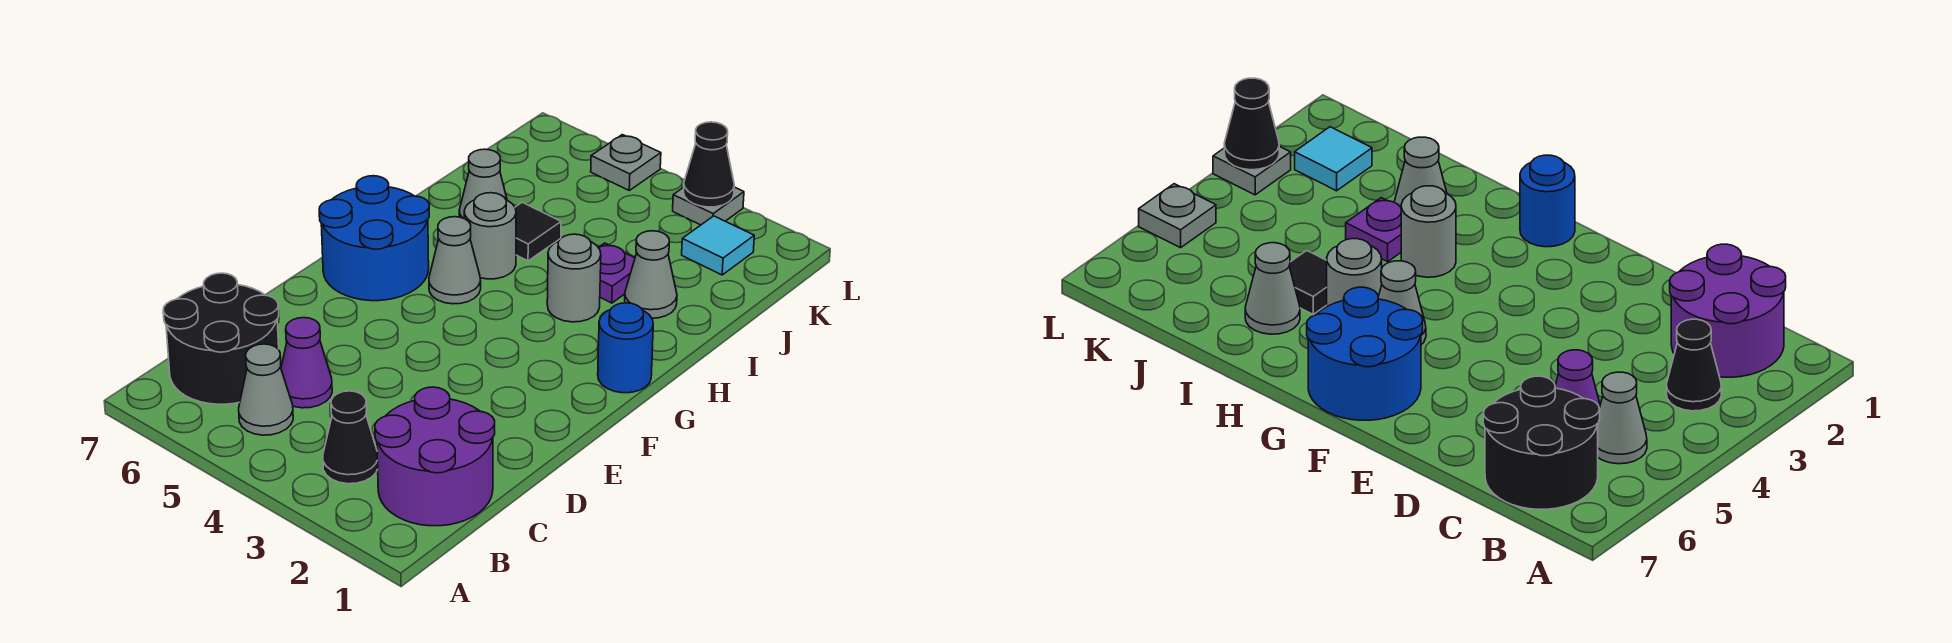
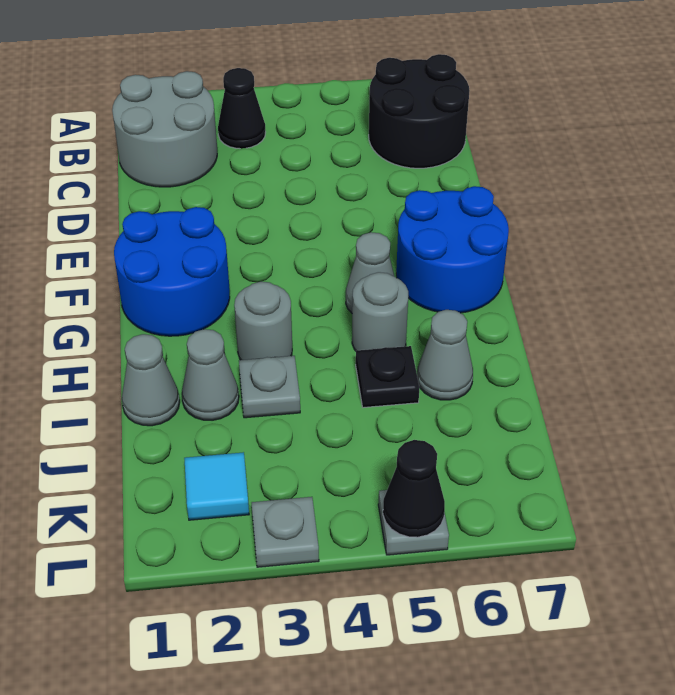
purple 2x2 round brick [375,387,495,526] -> grey 2x2 round brick [112,71,217,187]
grey 1x1 cone [239,344,293,435] -> grey 1x1 cone moved to [122,334,180,426]
purple 1x1 cone [281,318,332,408] -> none
blue 1x1 round brick [598,303,653,393] -> blue 2x2 round brick [114,207,230,336]
purple 1x1 plate [598,243,635,303] -> grey 1x1 plate [239,356,300,418]
black 1x1 tile [515,202,561,261] -> black 1x1 plate [356,346,419,408]
black 1x1 cone [683,122,734,207] -> black 1x1 cone moved to [383,440,445,537]

